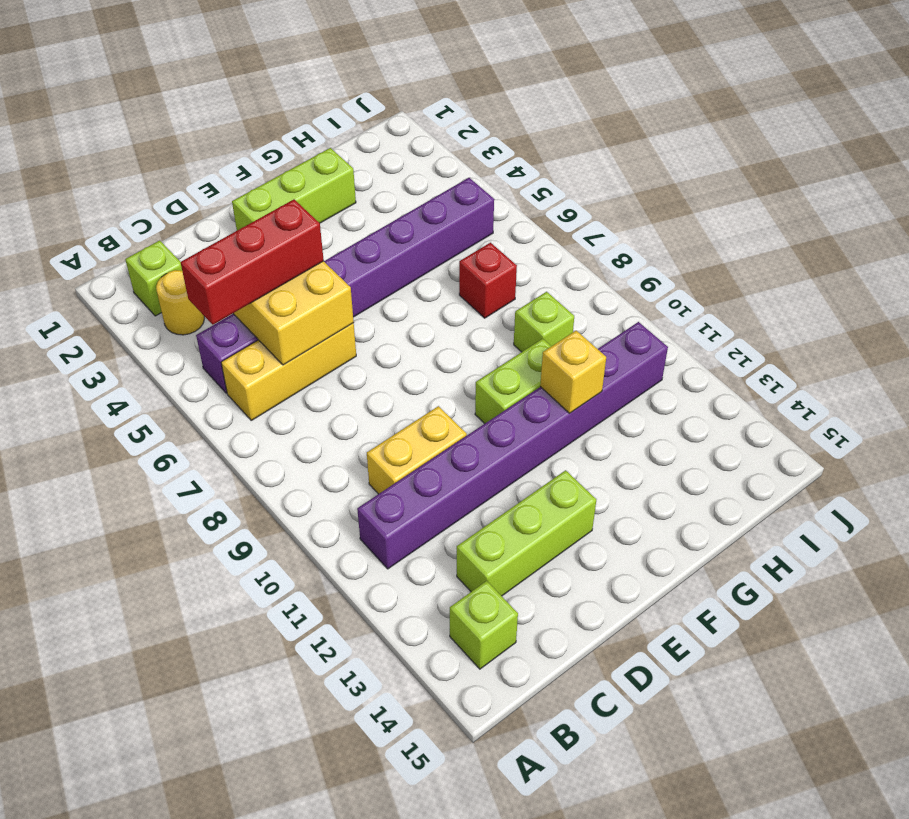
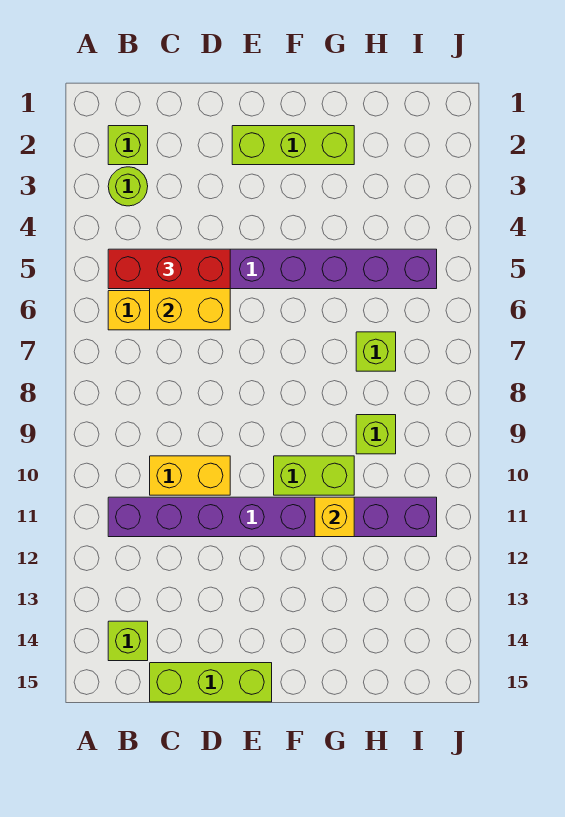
yellow 1x1 round brick [156,270,204,335] -> lime 1x1 round brick [108,167,148,206]
lime 1x3 brick [457,470,596,596] -> lime 1x3 brick moved to [150,663,272,702]
red 1x1 brick [459,243,517,318] -> lime 1x1 brick [356,332,396,371]

